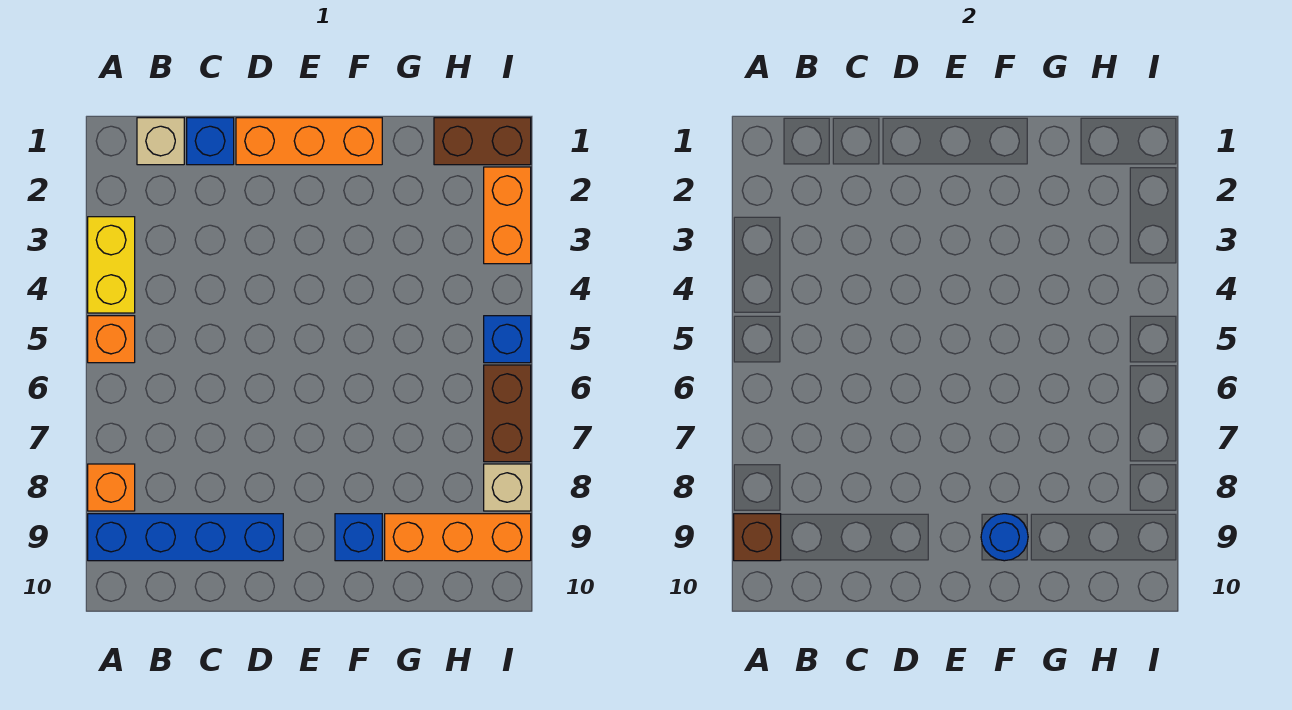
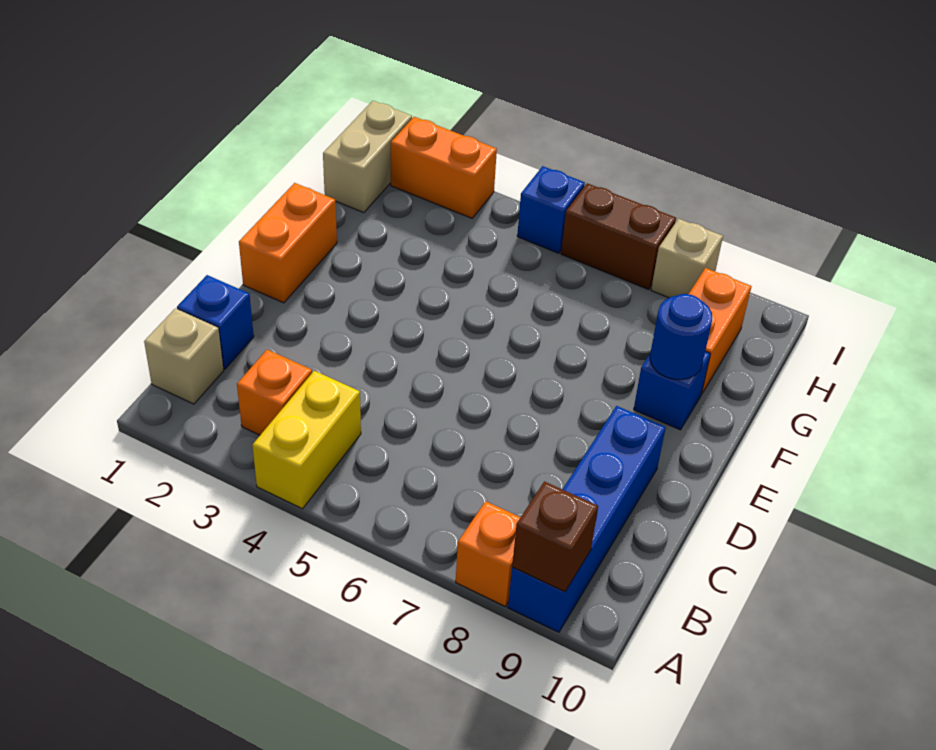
yellow 1x2 brick [88,217,135,313] -> yellow 1x2 brick turned to [252,371,361,509]
orange 1x1 brick [88,316,135,363] -> orange 1x1 brick moved to [237,350,312,435]
orange 1x3 brick [236,118,382,165] -> orange 1x2 brick [239,183,337,303]
orange 1x3 brick [385,514,531,561] -> orange 1x2 brick [689,268,752,394]
brown 1x2 brick [434,118,531,165] -> tan 1x2 brick [323,101,412,213]

